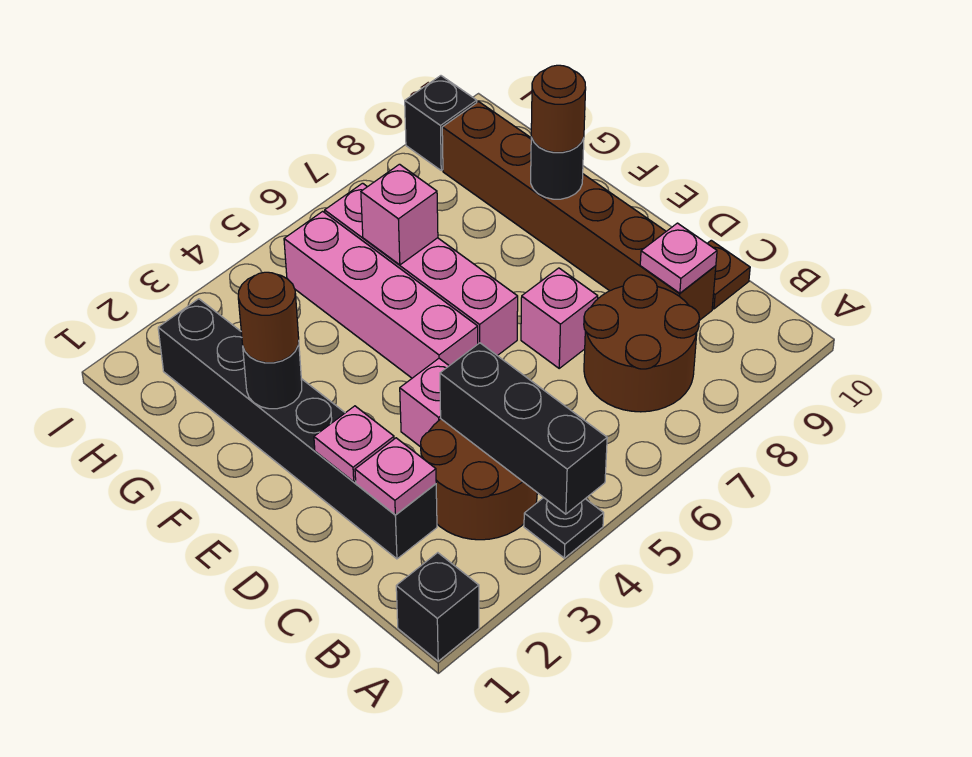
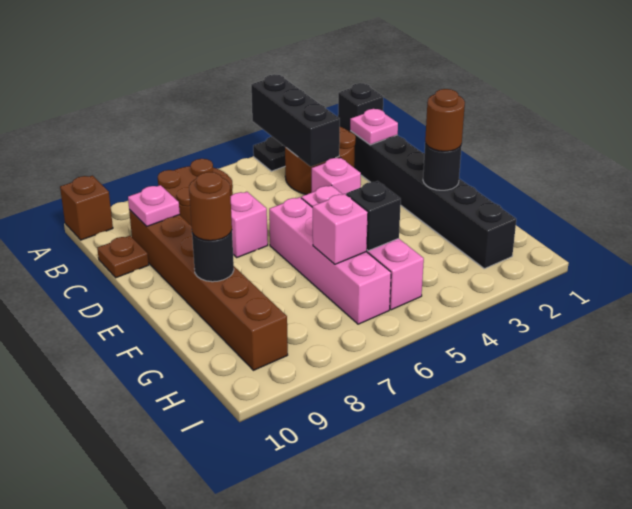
none -> brown 1x1 brick [60,176,113,240]
pink 1x1 plate [314,406,394,482] -> none
black 1x1 brick [405,76,477,170] -> black 1x1 brick moved to [346,181,401,251]

